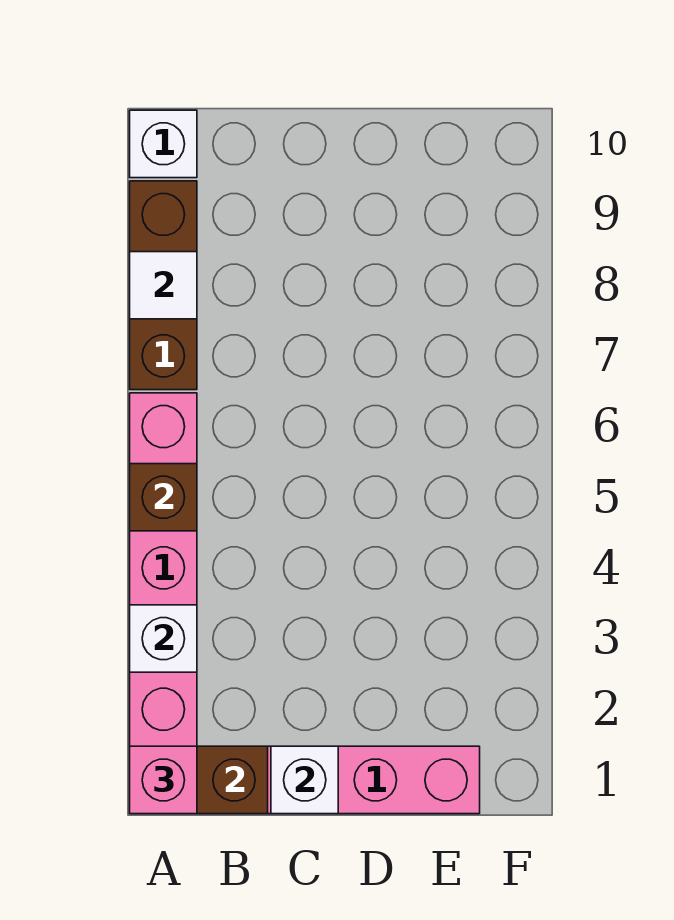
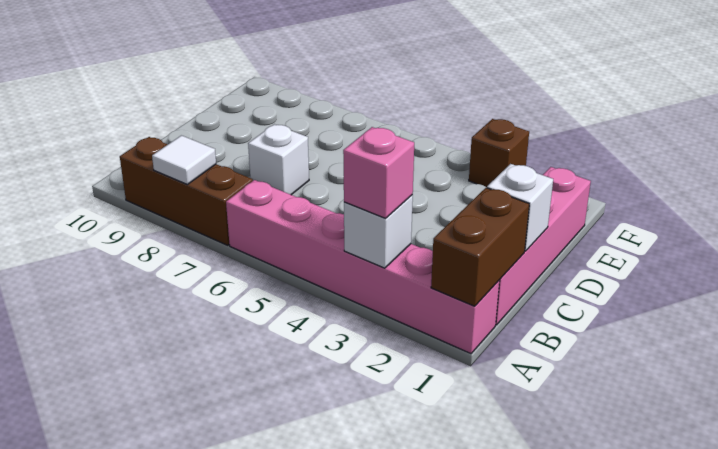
pink 1x1 brick [130,746,197,814] -> pink 1x1 brick moved to [343,127,414,218]
brown 1x1 brick [130,464,197,531] -> brown 1x1 brick moved to [469,119,529,187]
white 1x1 brick [130,110,197,178] -> white 1x1 brick moved to [248,124,309,195]

